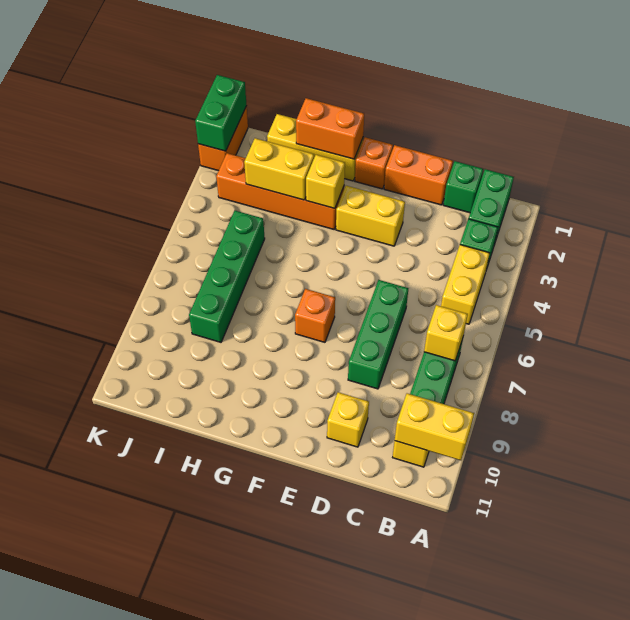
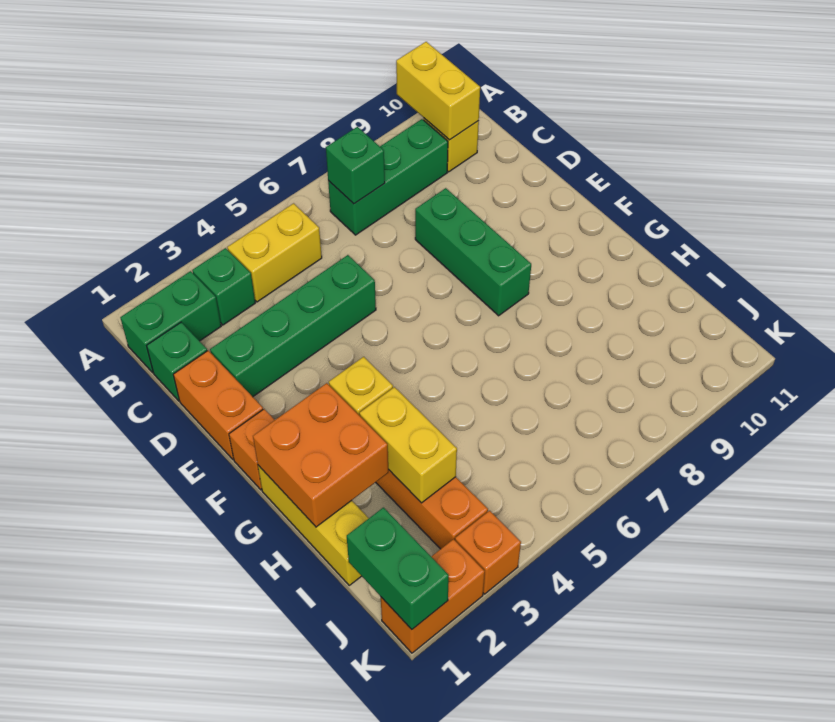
yellow 1x1 brick [424,305,468,361] -> green 1x1 brick [326,127,385,204]
green 1x3 brick [348,280,408,389] -> green 1x3 brick turned to [415,188,531,316]
yellow 1x1 brick [327,392,369,447] -> none
yellow 1x2 brick [336,186,405,246] -> none
orange 1x1 brick [295,289,335,342] -> orange 1x1 brick moved to [455,511,521,594]
orange 1x2 brick [296,98,364,159] -> orange 2x2 brick [253,383,388,527]
green 1x4 brick [189,210,265,342] -> green 1x4 brick moved to [210,255,376,397]
green 1x2 brick [195,75,247,151] -> green 1x2 brick turned to [347,508,449,629]

